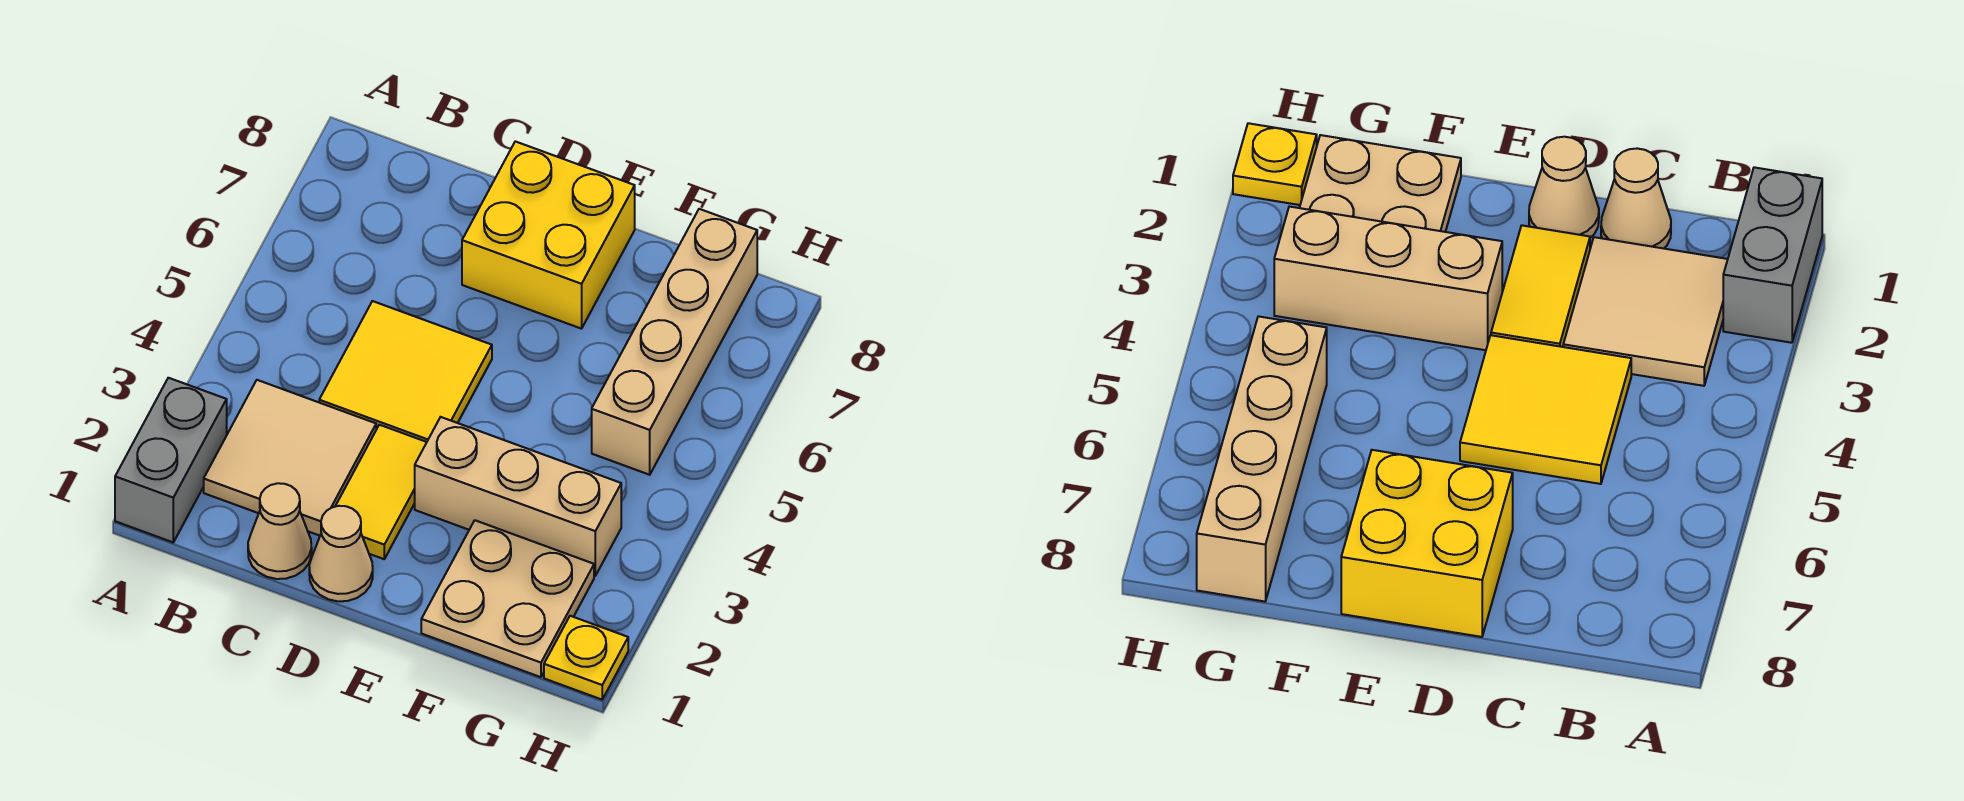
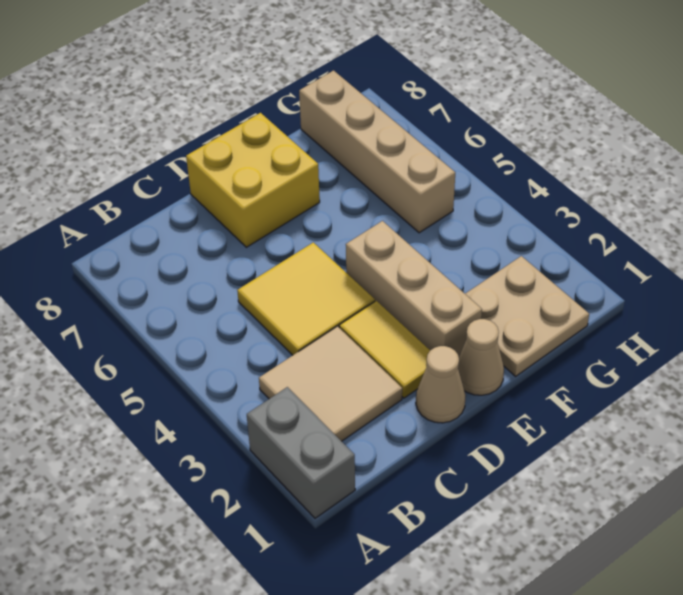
tan 1x1 cone [248,483,312,579] -> tan 1x1 cone moved to [458,319,504,395]
tan 1x3 brick [415,417,621,576] -> tan 1x3 brick turned to [346,221,482,357]
yellow 1x1 plate [544,616,628,700] -> none

